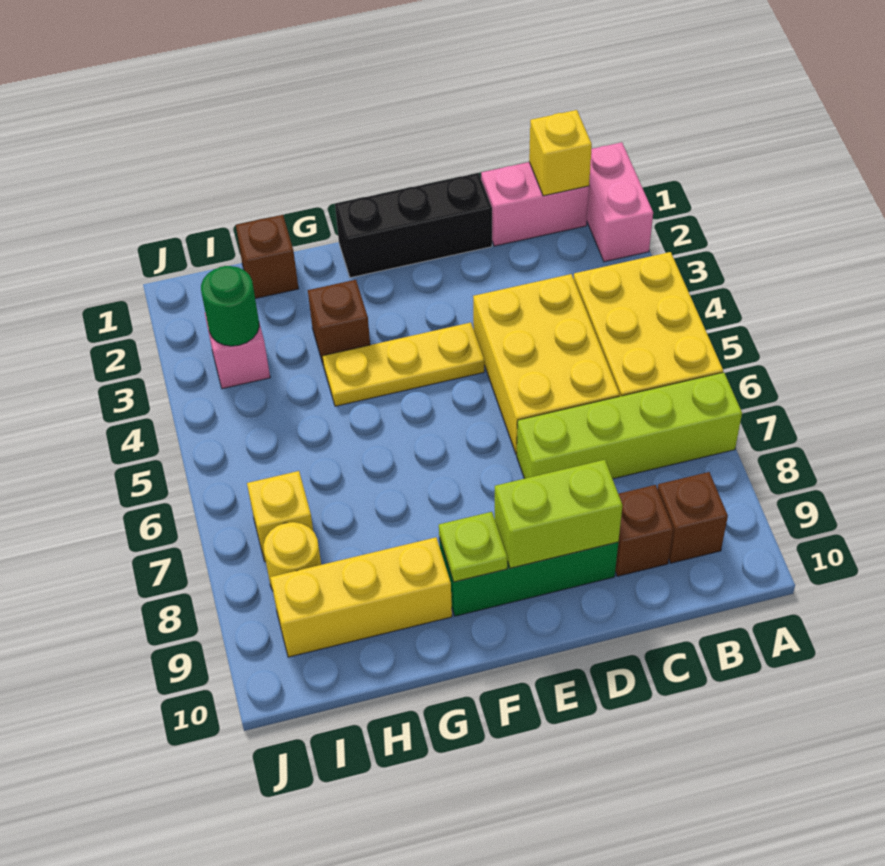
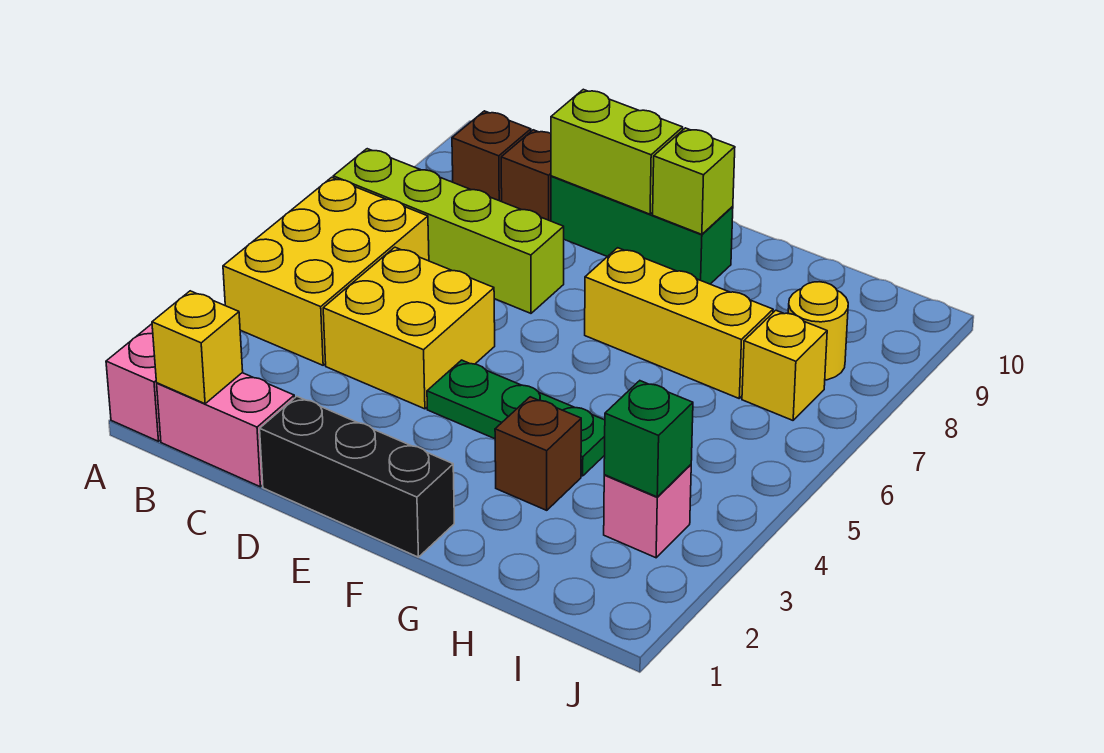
yellow 2x3 brick [473,274,619,455] -> yellow 2x2 brick [323,247,495,409]
yellow 1x3 plate [322,323,484,406] -> green 1x3 plate [427,360,605,476]
lime 1x1 plate [439,512,507,582] -> lime 1x1 brick [653,128,735,234]
yellow 1x3 brick [270,537,452,657] -> yellow 1x3 brick moved to [585,248,773,398]
brown 1x1 brick [236,215,299,299] -> none
green 1x1 round brick [201,266,259,346] -> green 1x1 brick [604,381,693,497]

